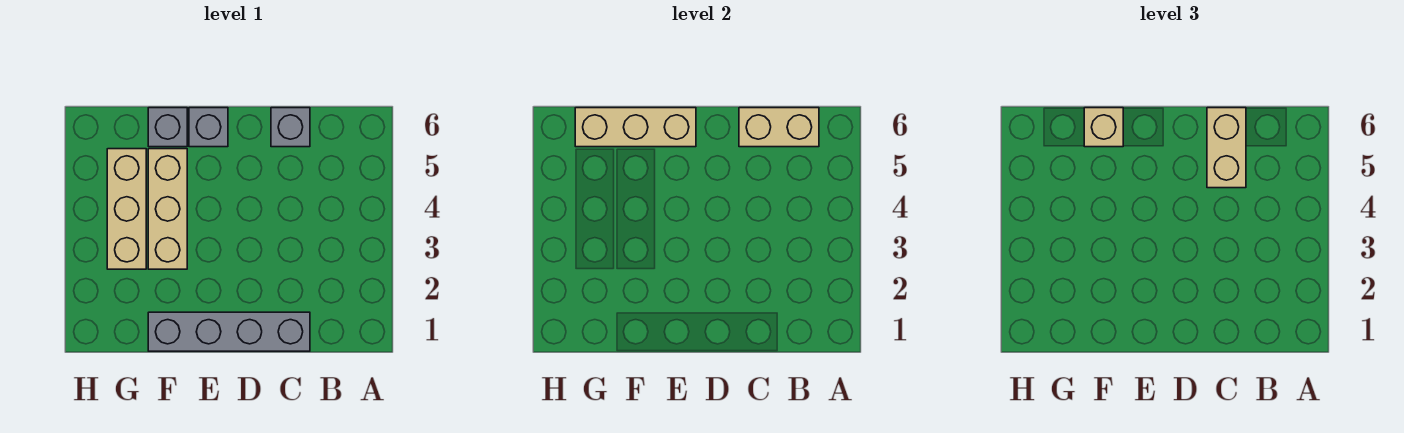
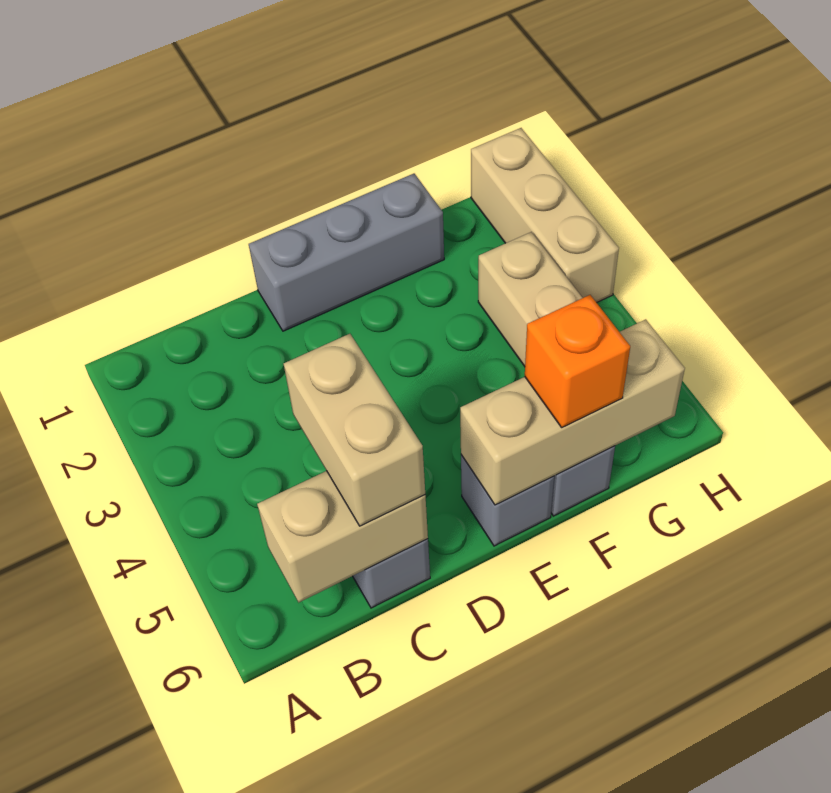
grey 1x4 brick [148,312,310,351] -> grey 1x3 brick [249,174,444,331]
tan 1x3 brick [148,149,187,269] -> tan 1x3 brick moved to [471,128,619,303]
tan 1x1 brick [1084,108,1123,147] -> orange 1x1 brick [525,295,630,427]

